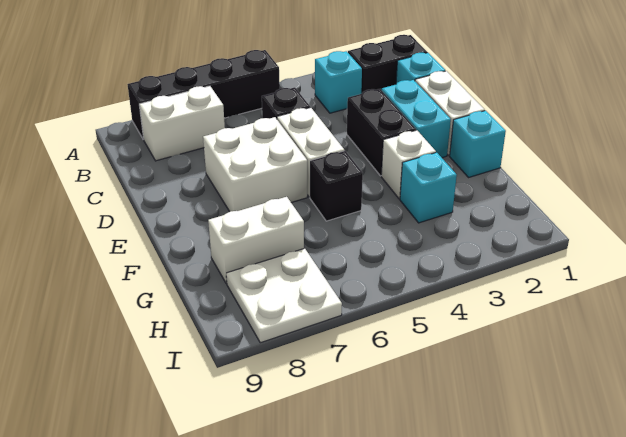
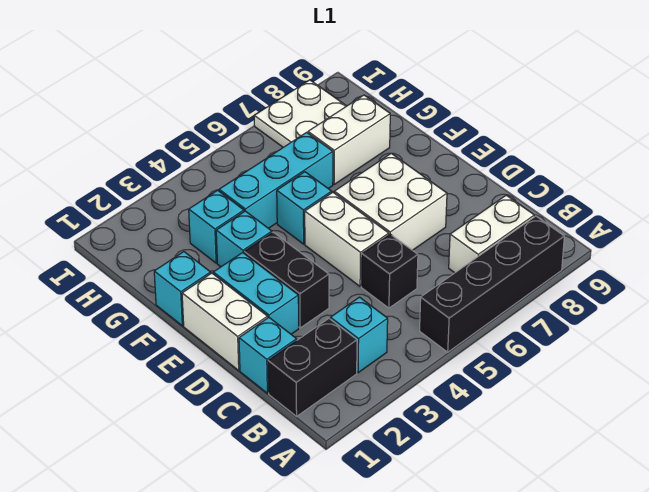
white 1x1 brick [381,130,436,199] -> cyan 1x1 brick [216,211,272,267]
black 1x1 brick [310,151,363,221] -> cyan 1x1 brick [277,172,332,244]
none -> cyan 1x3 brick [219,132,333,228]

